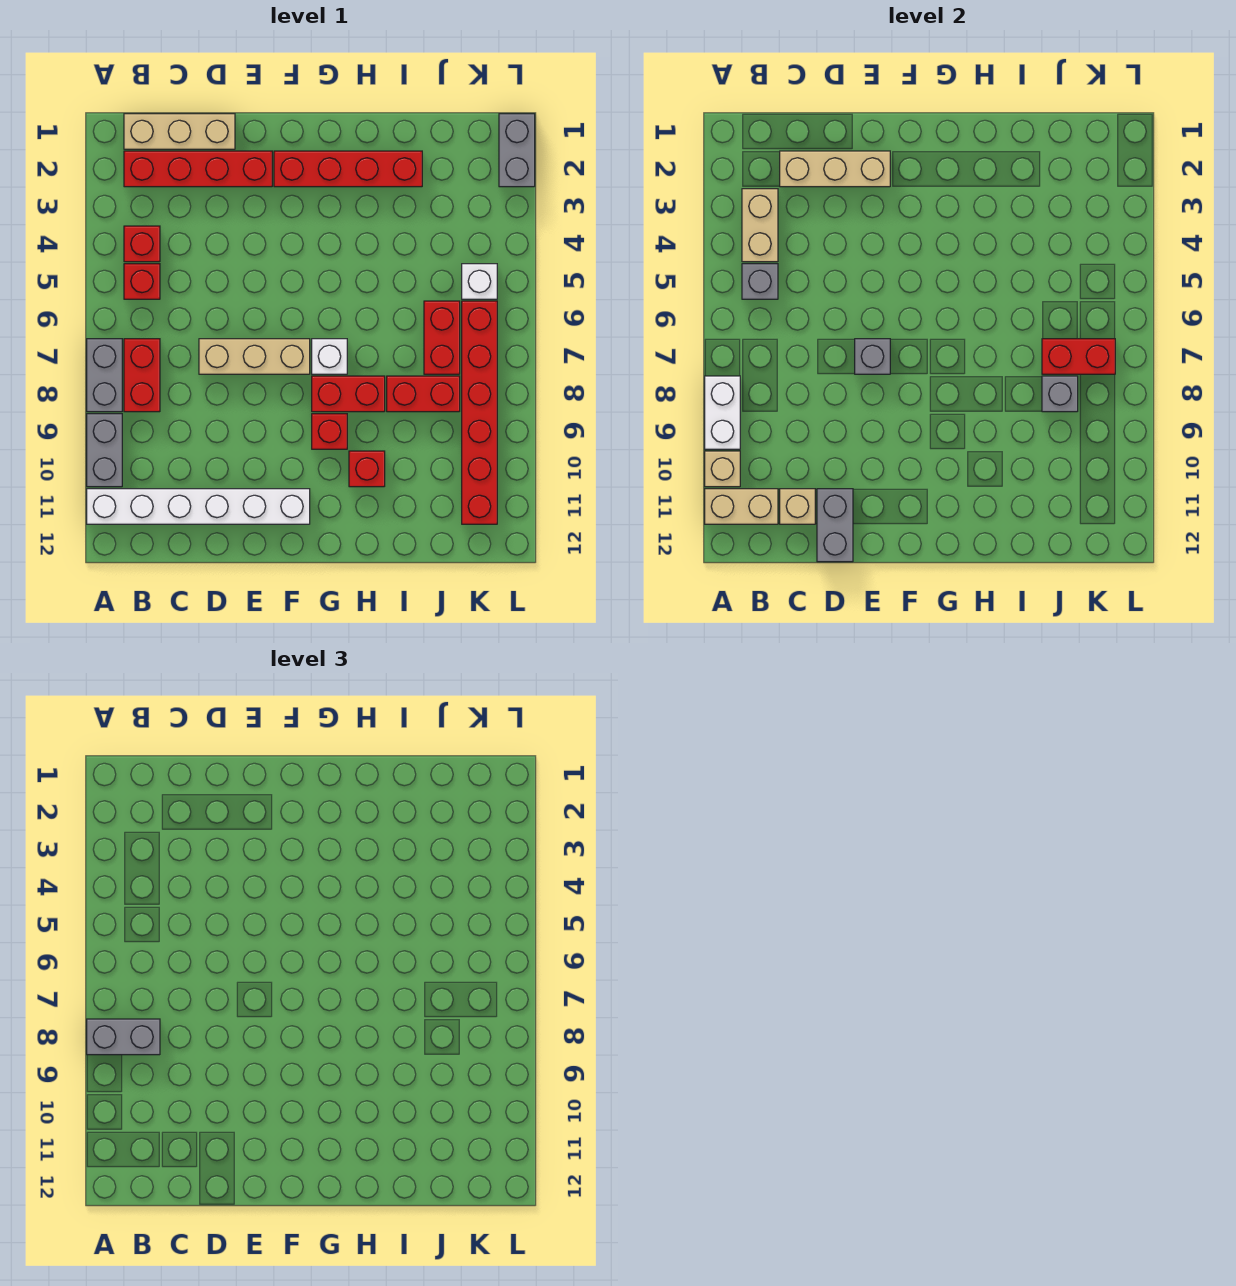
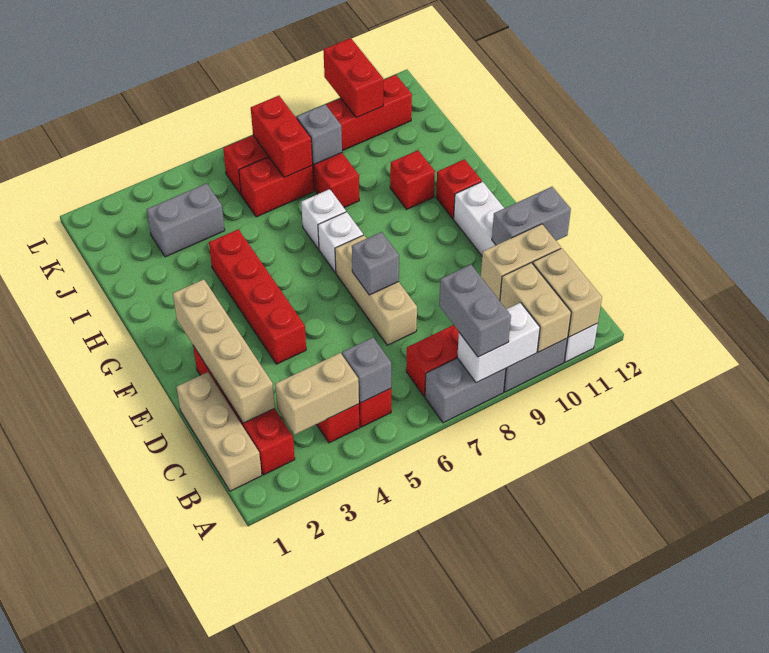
tan 1x1 brick [705,451,740,487] -> tan 1x2 brick [500,263,571,352]
tan 1x3 brick [780,151,890,187] -> tan 1x4 brick [173,279,275,423]
tan 1x1 brick [780,489,815,524] -> tan 1x2 brick [481,224,561,301]
red 1x4 brick [274,151,422,187] -> red 1x4 brick moved to [209,229,306,364]
red 1x2 brick [312,376,385,412] -> red 1x2 brick moved to [323,38,383,118]
red 1x1 brick [312,414,347,449] -> red 1x1 brick moved to [436,159,482,219]
white 1x1 brick [462,264,497,299] -> white 1x1 brick moved to [301,189,346,249]
grey 1x2 brick [499,114,535,187] -> grey 1x2 brick moved to [147,183,225,257]

